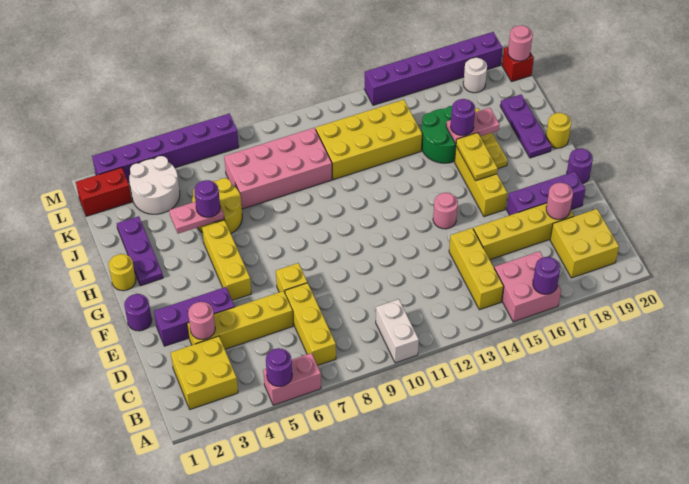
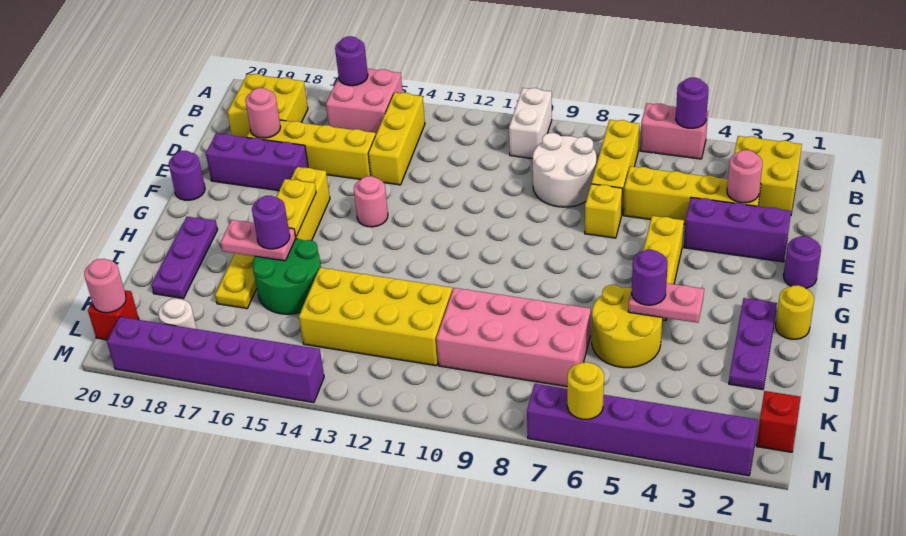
yellow 1x1 round brick [546,113,571,148] -> yellow 1x1 round brick moved to [567,362,604,419]
white 2x2 round brick [129,156,180,214] -> white 2x2 round brick moved to [533,133,596,207]
red 1x2 brick [76,167,132,216] -> red 1x1 brick [756,391,801,452]

